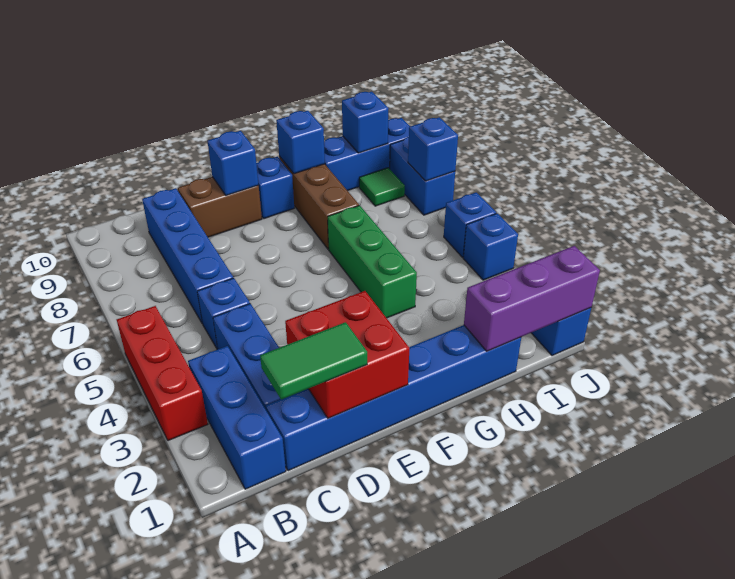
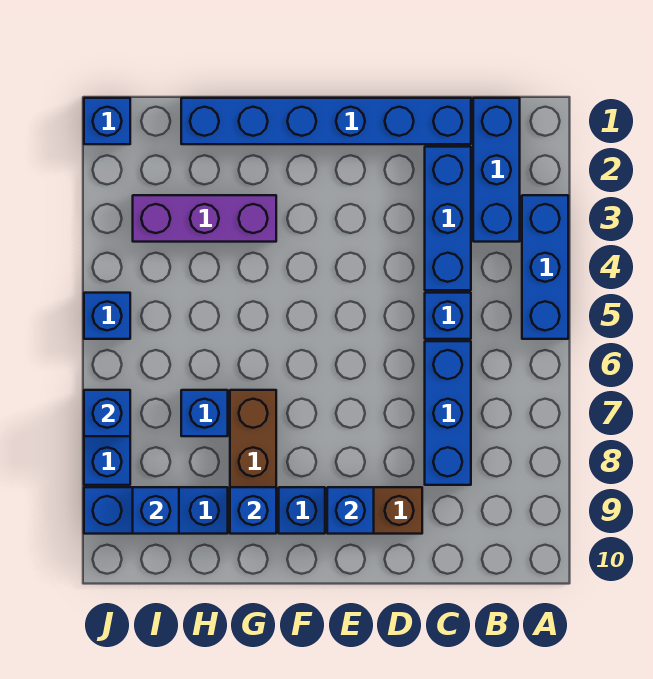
red 1x3 brick [117,306,208,441] -> blue 1x3 brick [522,195,568,339]
green 1x2 tile [260,322,367,400] -> none
blue 1x4 brick [142,188,233,324] -> blue 1x3 brick [425,341,471,485]
red 2x2 brick [285,291,409,418] -> none
green 1x3 brick [328,205,417,318] -> none
purple 1x3 brick [464,246,600,351] -> purple 1x3 brick moved to [133,195,276,242]
green 1x1 tile [359,168,405,206] -> none
blue 1x1 brick [463,213,518,280] -> blue 1x1 brick moved to [181,390,228,436]

